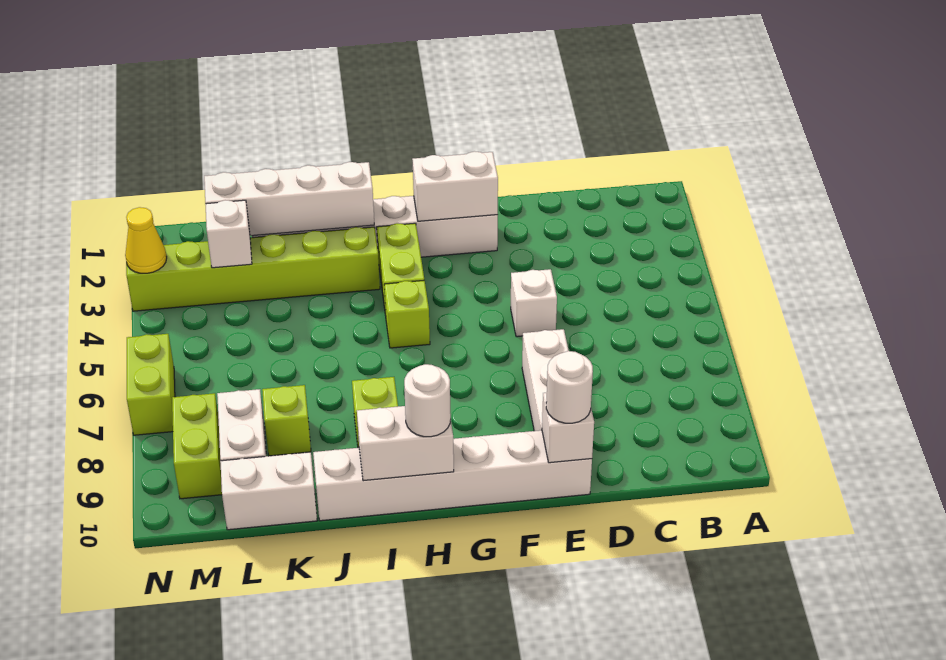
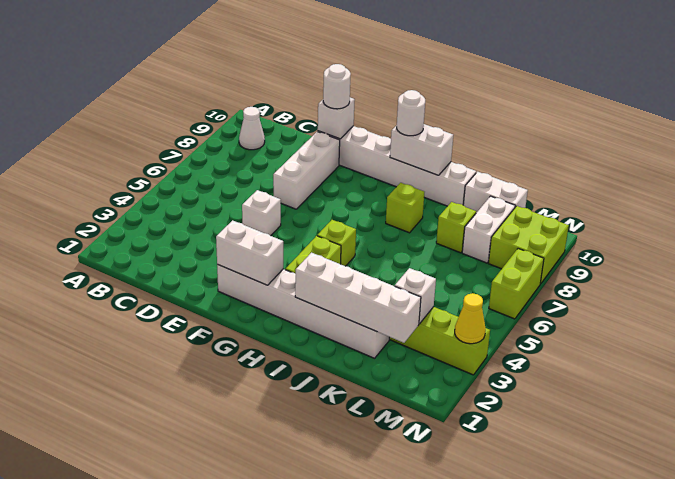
none -> white 1x1 cone [239,107,265,150]
lime 1x2 brick [172,393,222,499] -> lime 2x2 brick [488,206,569,284]

